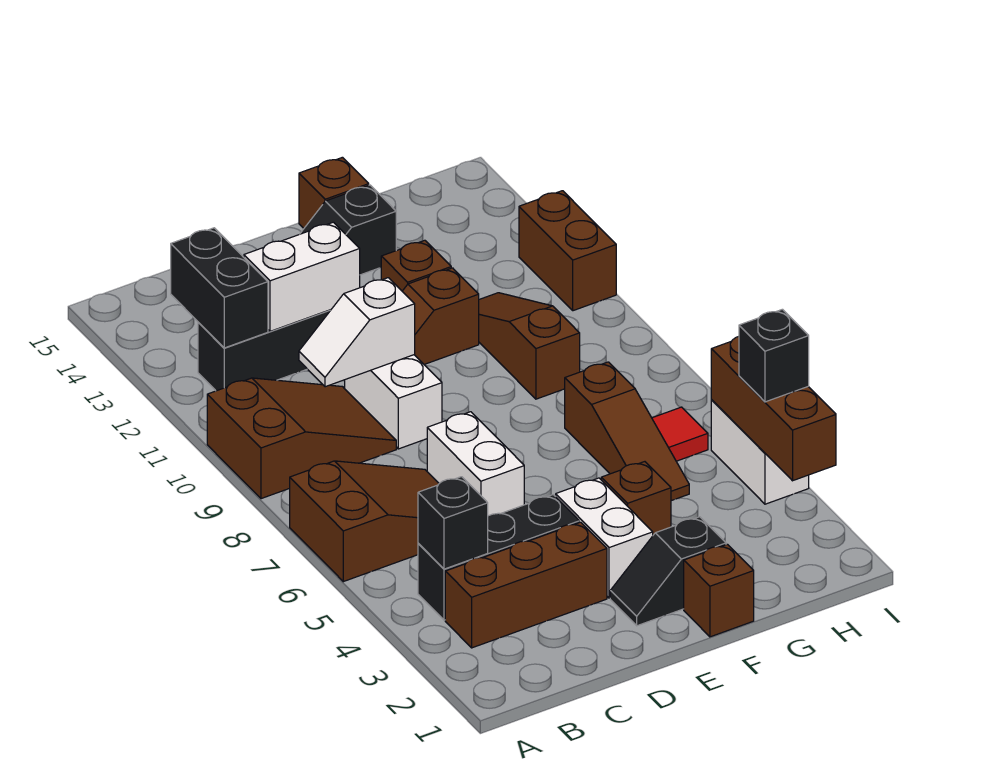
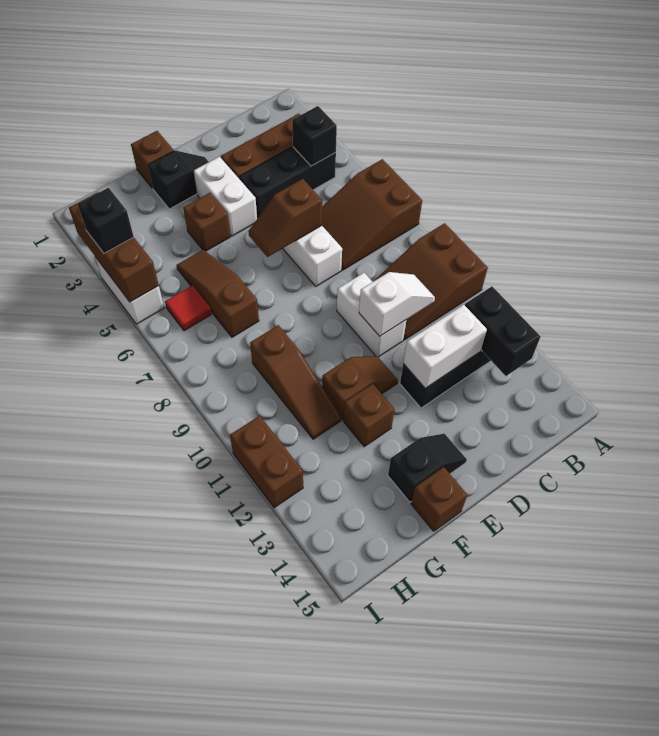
none -> brown 1x2 slope [248,179,322,257]

